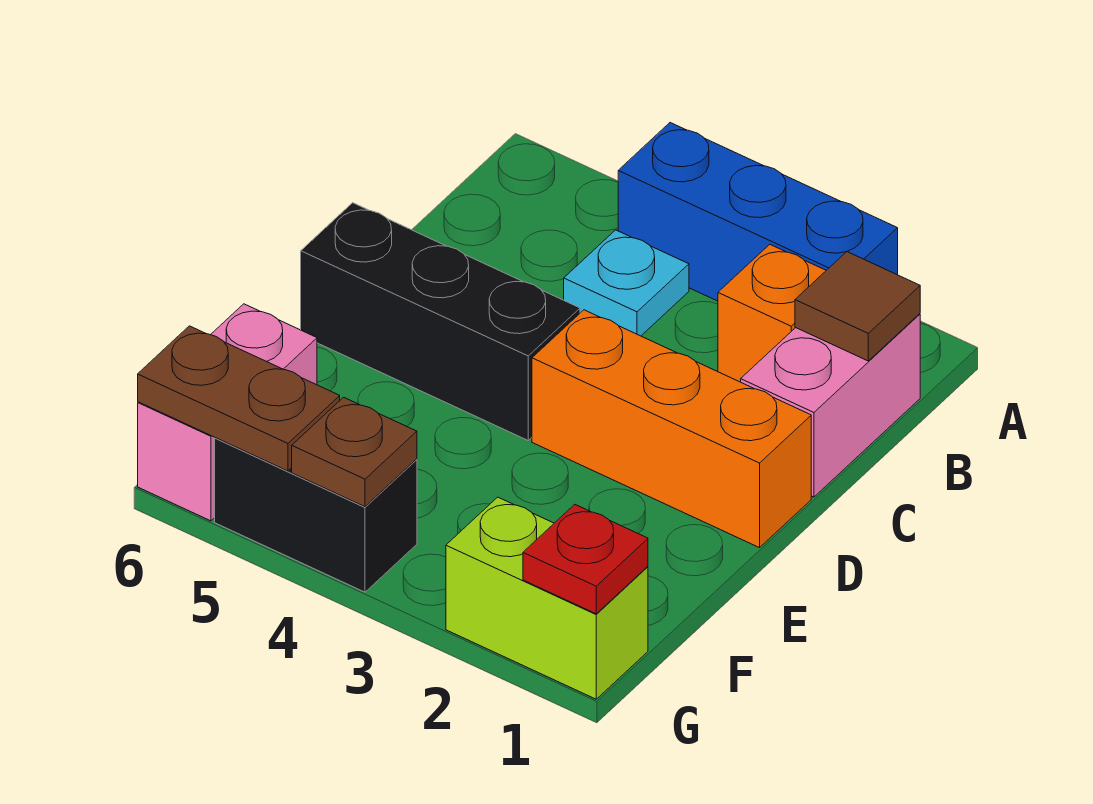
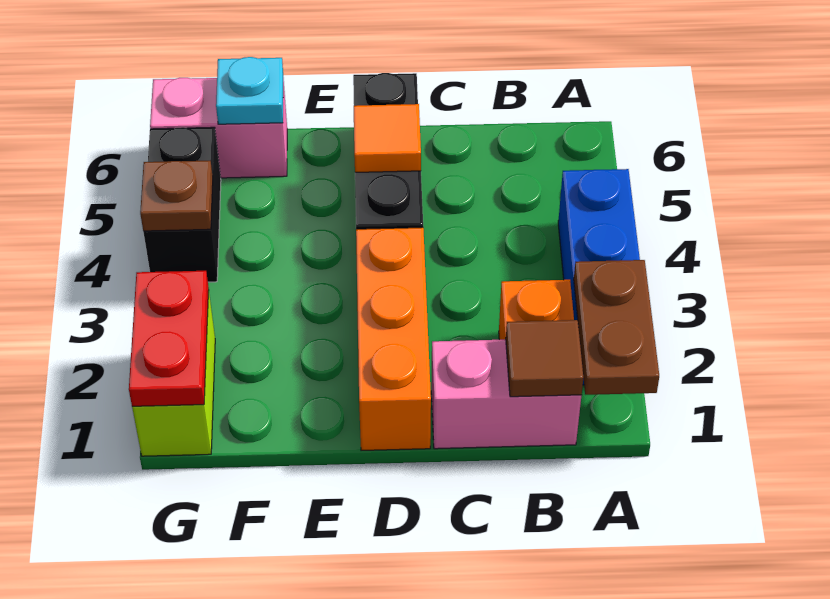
cyan 1x1 plate [564,230,689,336] -> cyan 1x1 plate moved to [216,57,283,124]
none -> orange 1x1 tile [354,104,421,172]
red 1x1 plate [523,505,648,614] -> red 1x2 plate [129,271,209,406]
brown 1x2 plate [138,326,340,471] -> brown 1x2 plate moved to [574,260,659,395]

